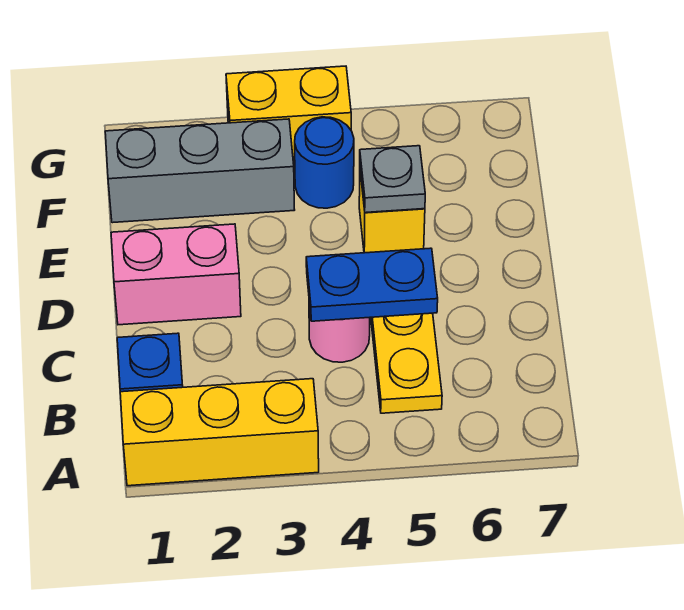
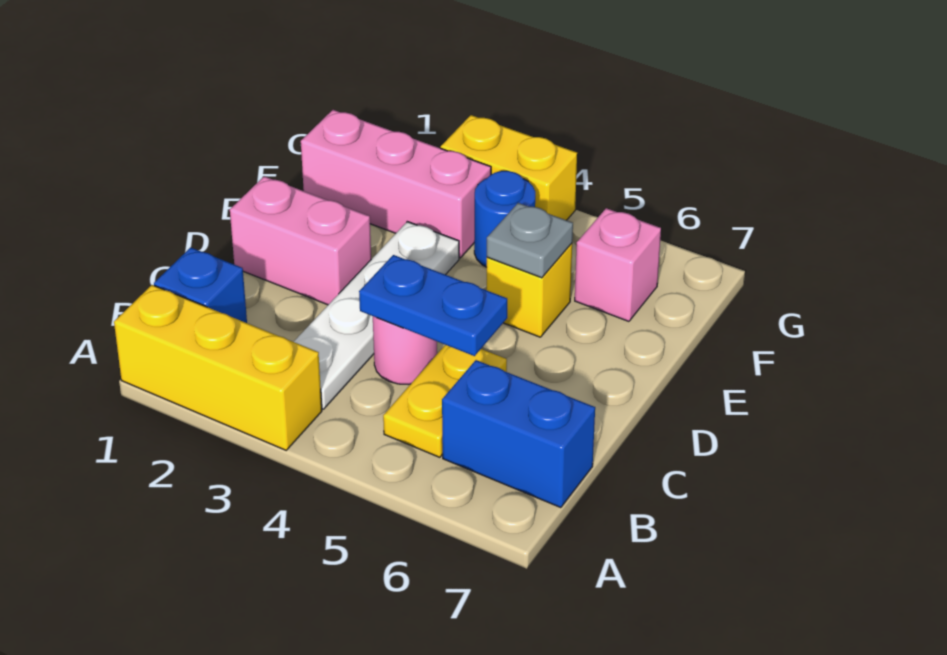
none -> white 1x4 plate [294,222,459,409]
none -> blue 1x2 brick [442,360,595,508]
grey 1x3 brick [105,119,295,223] -> pink 1x3 brick [301,110,491,258]
none -> pink 1x1 brick [575,208,661,321]

